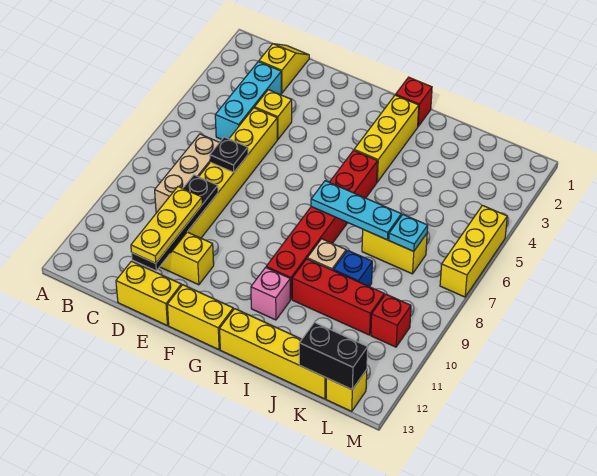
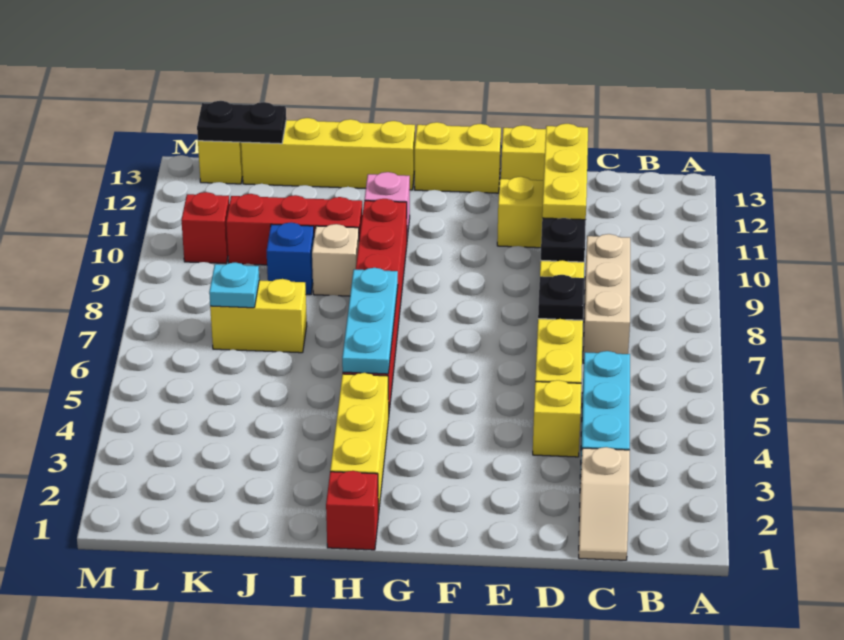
yellow 1x2 slope [259,44,309,93] -> tan 1x2 slope [579,447,630,560]
cyan 1x3 plate [311,181,401,240] -> cyan 1x3 plate turned to [342,268,398,374]
black 1x2 brick [299,322,368,389] -> black 1x2 plate [197,101,286,144]
yellow 1x3 brick [440,206,507,297] -> none

